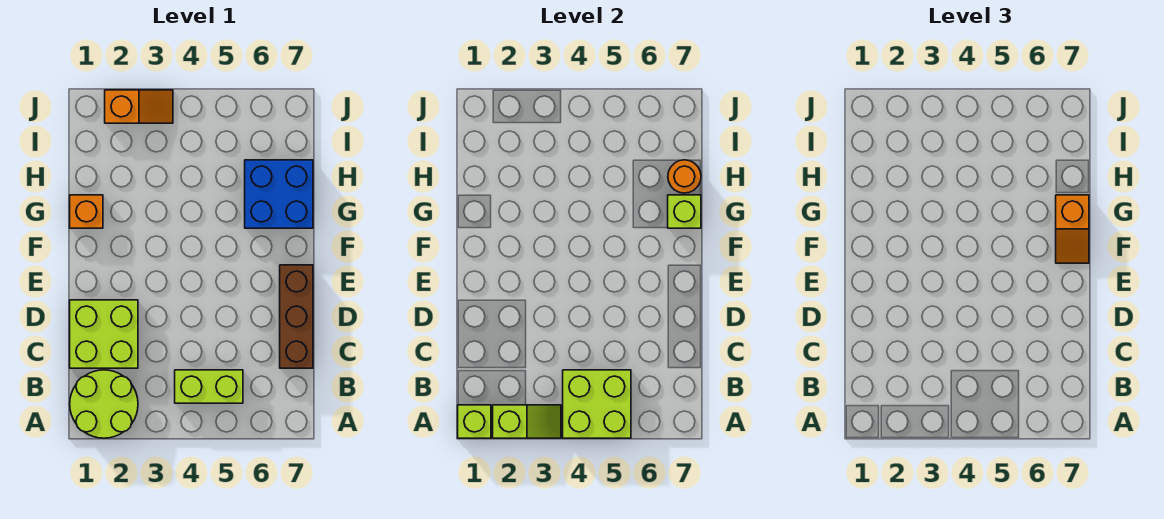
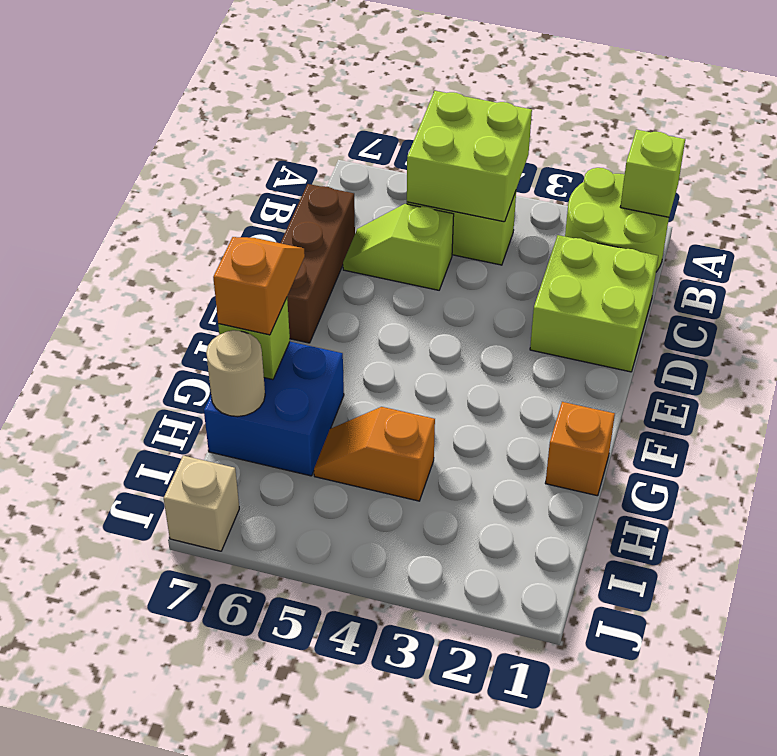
lime 1x2 slope [493,405,561,438] -> lime 1x2 slope moved to [343,204,454,290]
orange 1x1 round brick [668,160,701,193] -> tan 1x1 round brick [206,330,265,417]
orange 1x2 slope [105,90,173,123] -> orange 1x2 slope moved to [314,407,435,501]
none -> tan 1x1 brick [164,456,239,551]

